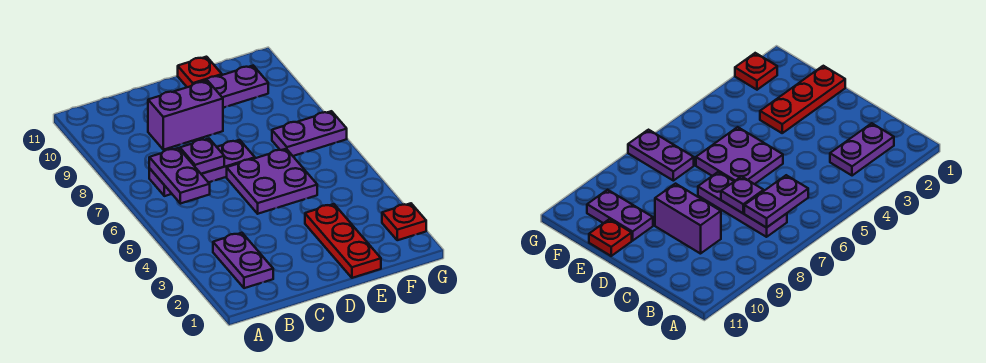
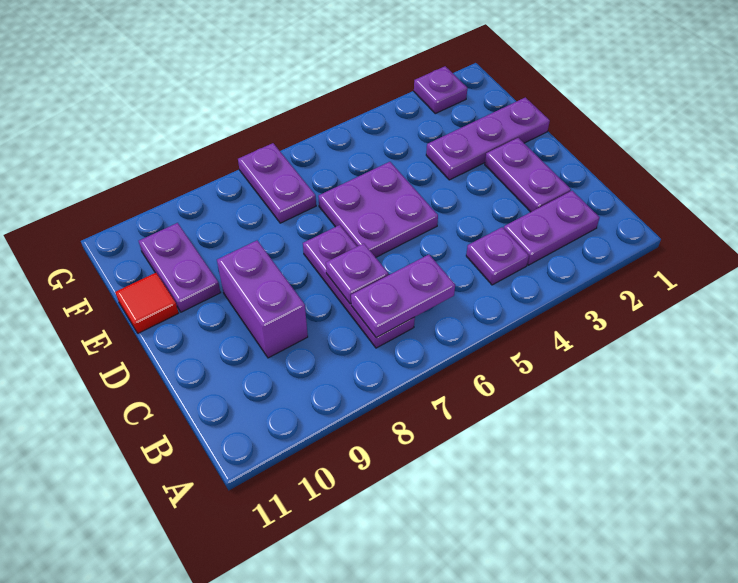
none -> purple 1x1 plate [466,227,529,285]
none -> purple 1x2 plate [485,138,571,212]
red 1x3 plate [305,204,381,278] -> purple 1x3 plate [426,97,550,180]
red 1x1 plate [178,57,222,87] -> red 1x1 tile [115,273,179,333]
red 1x1 plate [382,203,426,240] -> purple 1x1 plate [414,66,467,114]

